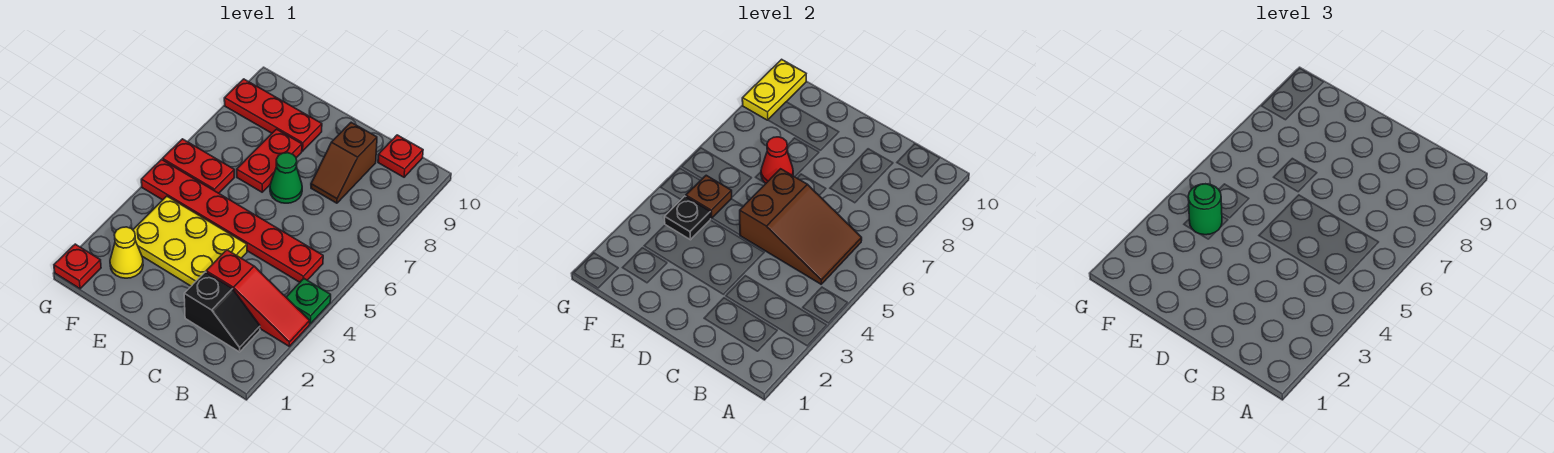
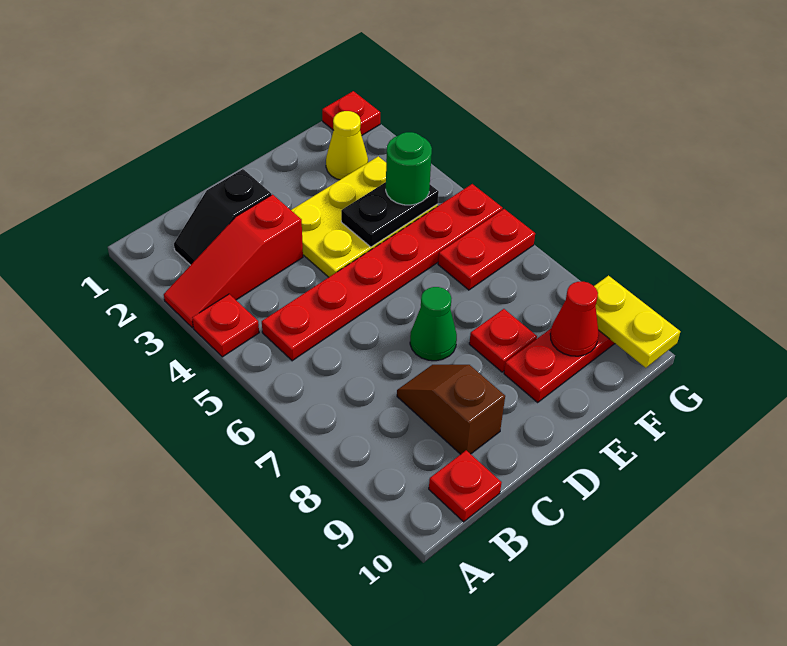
green 1x1 plate [286,279,331,324] -> red 1x1 plate [192,294,259,357]
brown 2x3 slope [740,169,862,284] -> none
red 1x2 plate [237,129,302,192] -> red 1x1 plate [469,309,537,372]
red 1x1 cone [761,137,793,183] -> red 1x1 cone moved to [550,282,599,356]
black 1x1 plate [665,196,711,240] -> black 1x2 plate [341,182,439,247]
brown 1x1 plate [686,175,732,218] -> none

